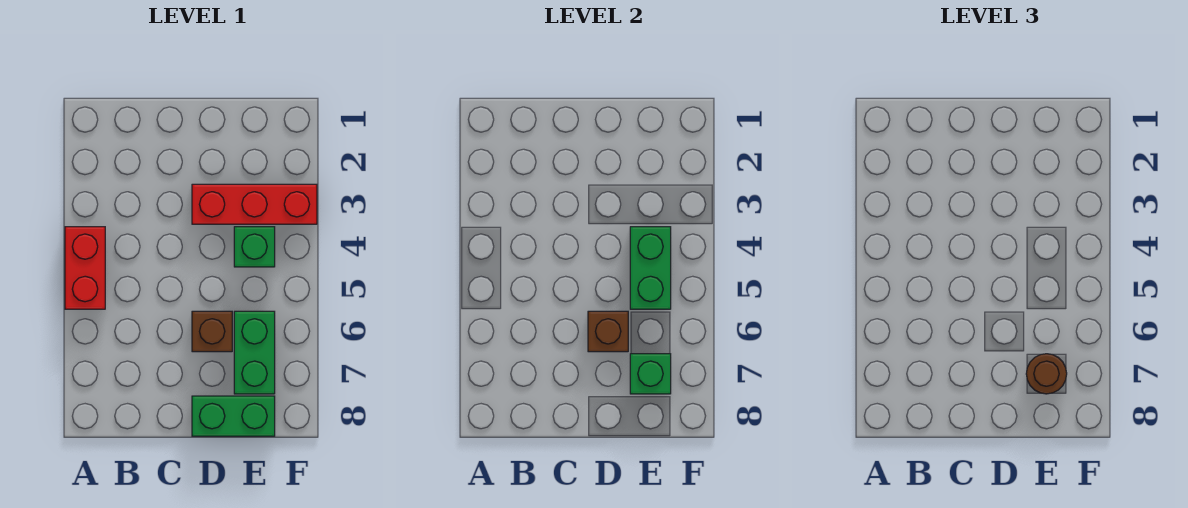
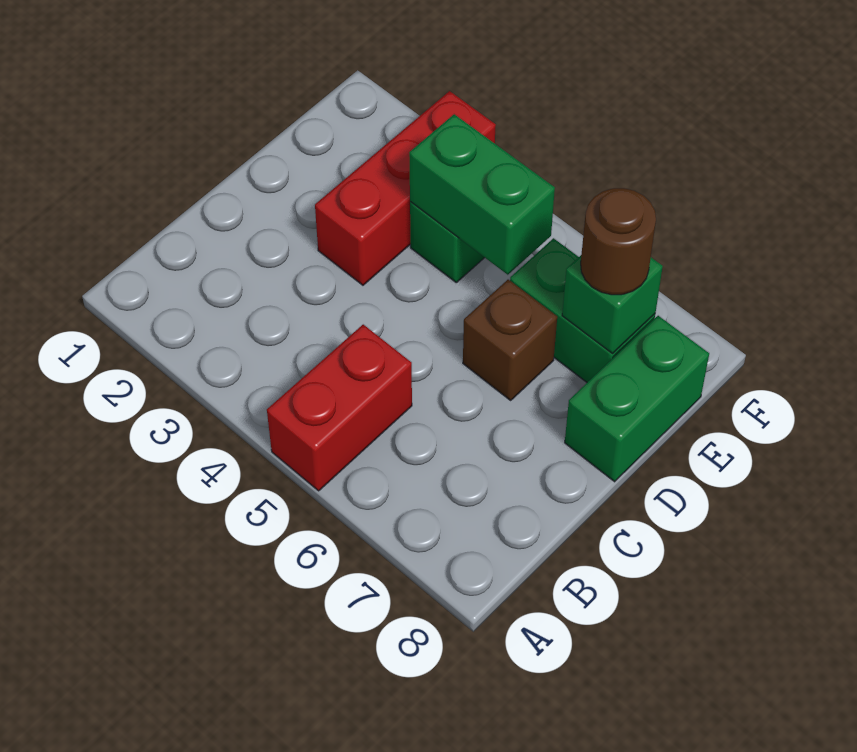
red 1x2 brick [65,227,105,309] -> red 1x2 brick turned to [267,325,412,491]
brown 1x1 brick [588,311,628,352] -> none

